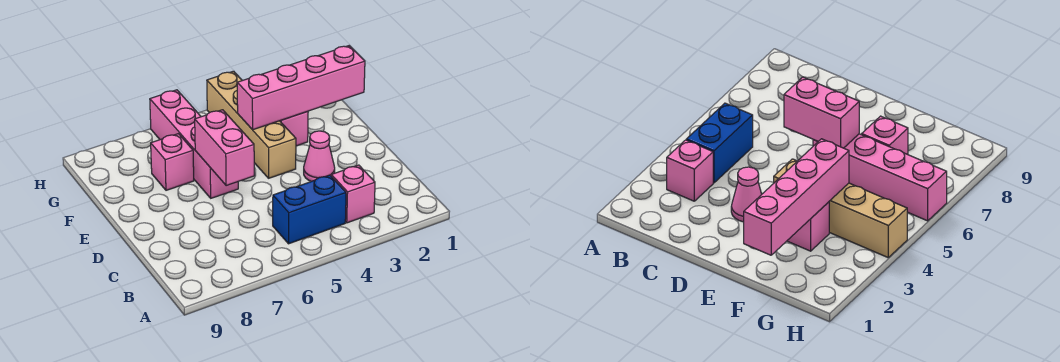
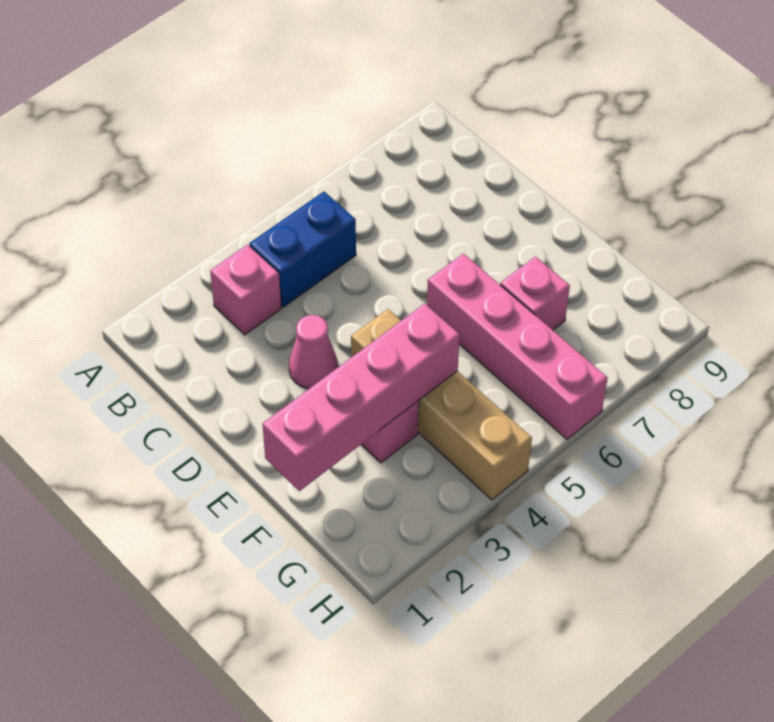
pink 1x2 brick [195,110,254,186] -> none

